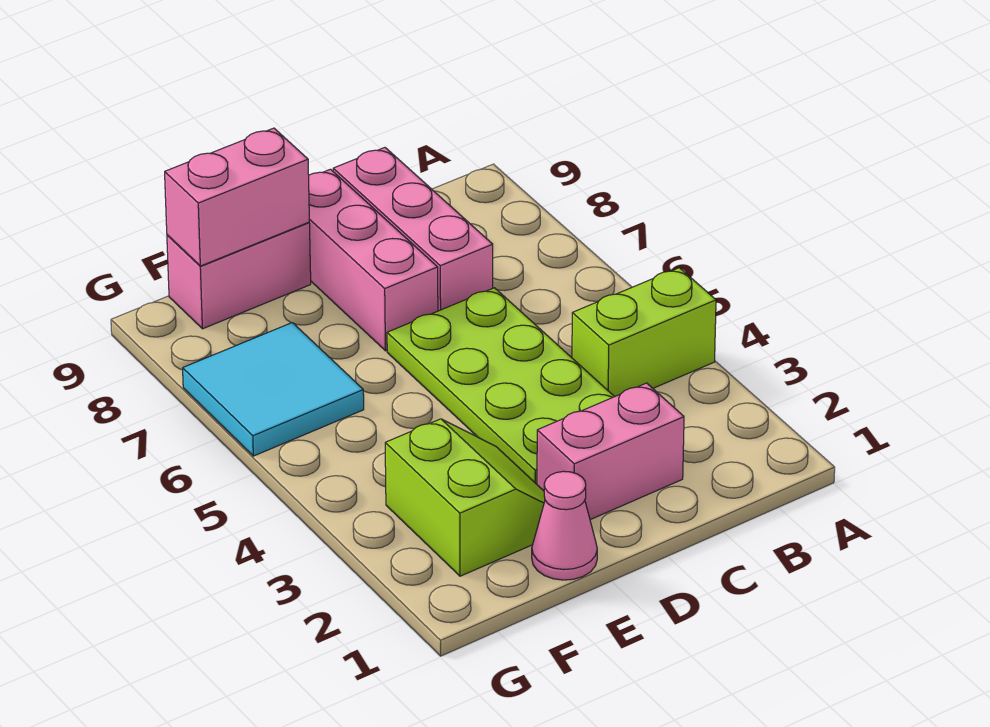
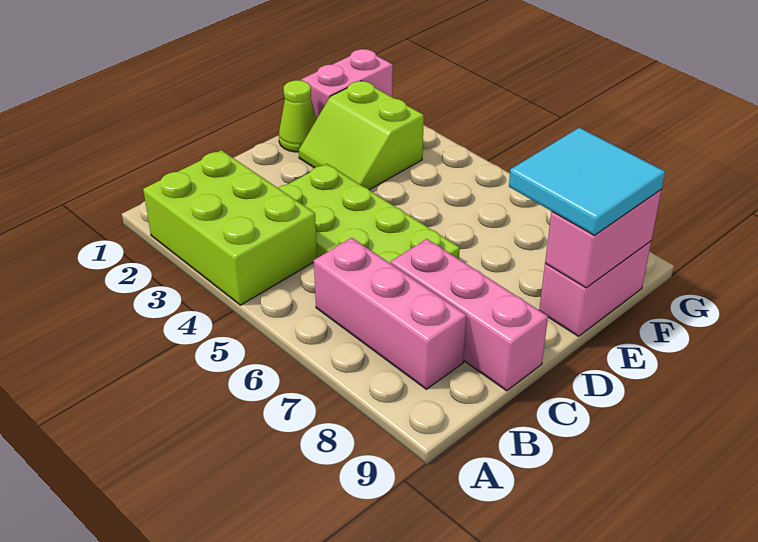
lime 1x2 brick [572,268,716,397] -> lime 2x3 brick [143,150,317,305]
pink 1x2 brick [537,383,684,520] -> pink 1x2 brick moved to [301,49,393,118]
pink 1x3 brick [309,169,438,351] -> pink 1x3 brick moved to [314,238,467,389]
pink 1x1 cone [532,471,597,580] -> lime 1x1 cone [279,80,317,152]
cyan 2x2 tile [183,323,364,456] -> cyan 2x2 tile moved to [509,128,665,235]

